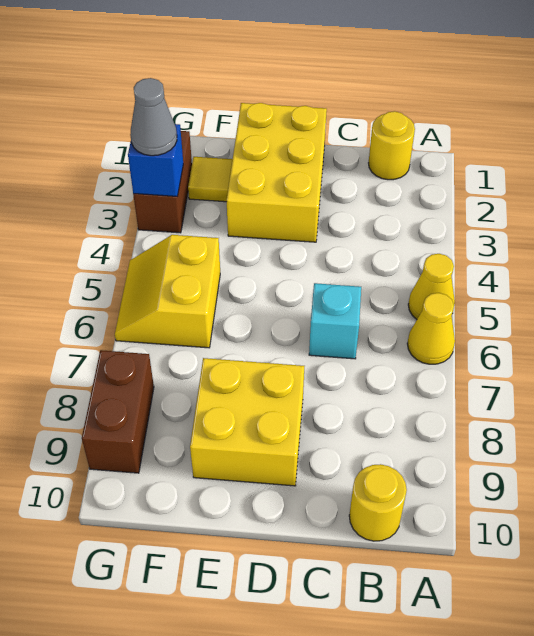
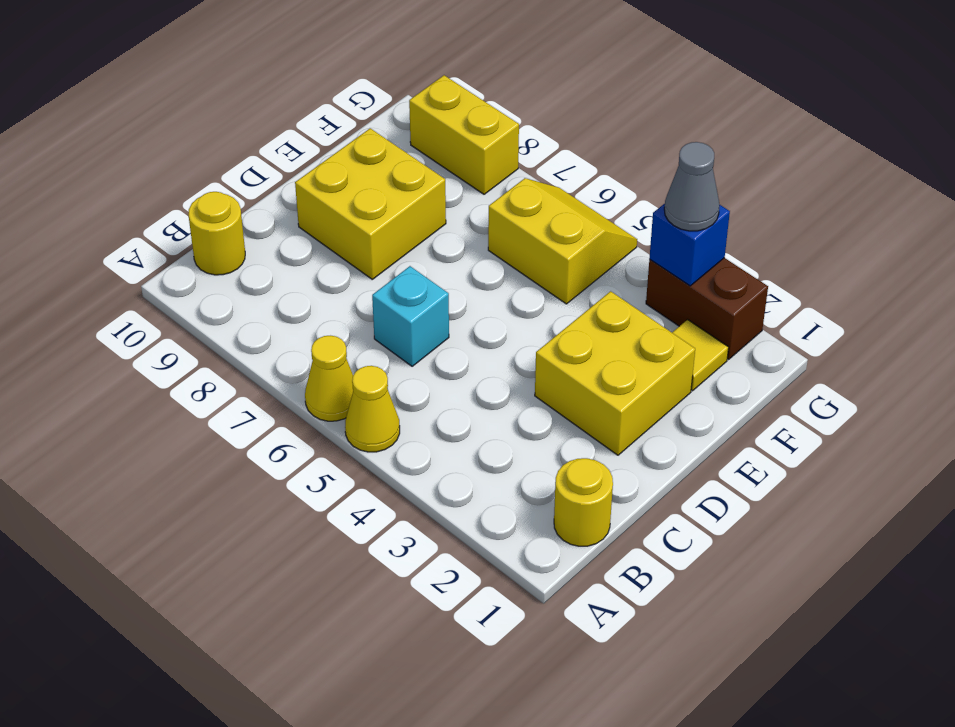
yellow 2x3 brick [227,103,327,242] -> yellow 2x2 brick [535,291,695,455]
brown 1x2 brick [82,350,154,473] -> yellow 1x2 brick [409,75,519,194]

